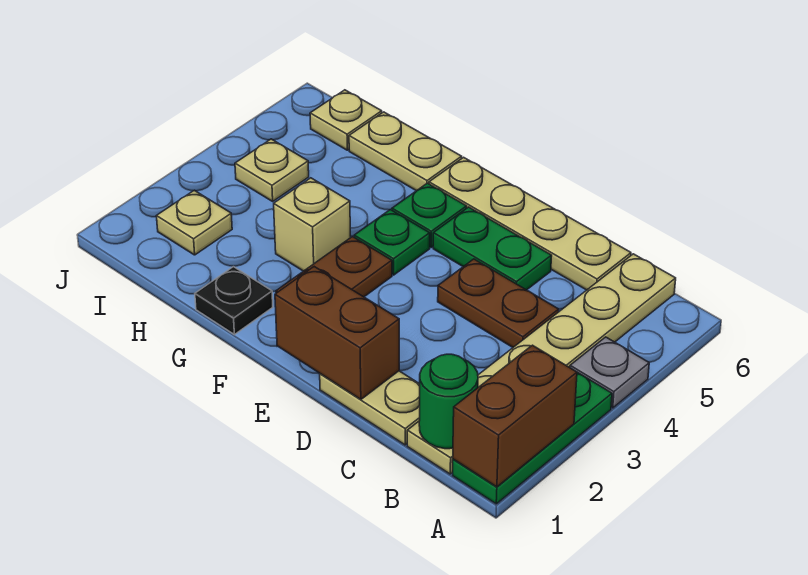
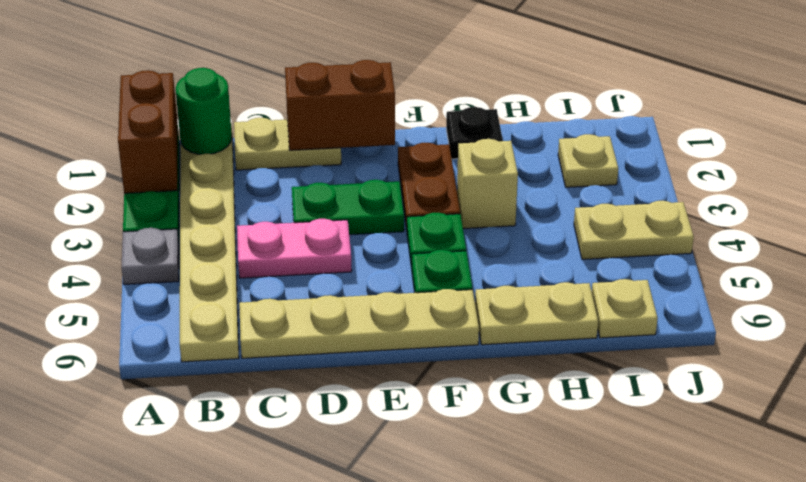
brown 1x2 plate [438,259,559,347] -> pink 1x2 plate [237,219,352,278]
green 1x2 plate [433,207,552,290] -> green 1x2 plate moved to [292,180,404,235]
tan 1x1 plate [235,139,309,201] -> tan 1x2 plate [574,201,694,259]

